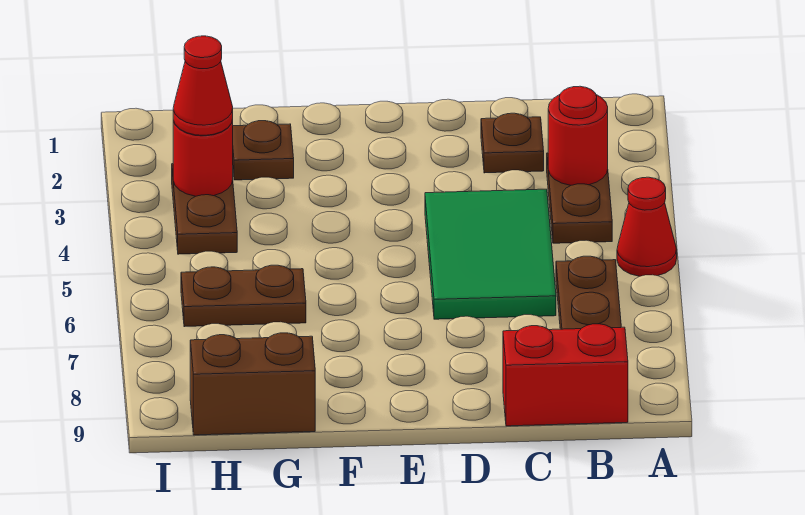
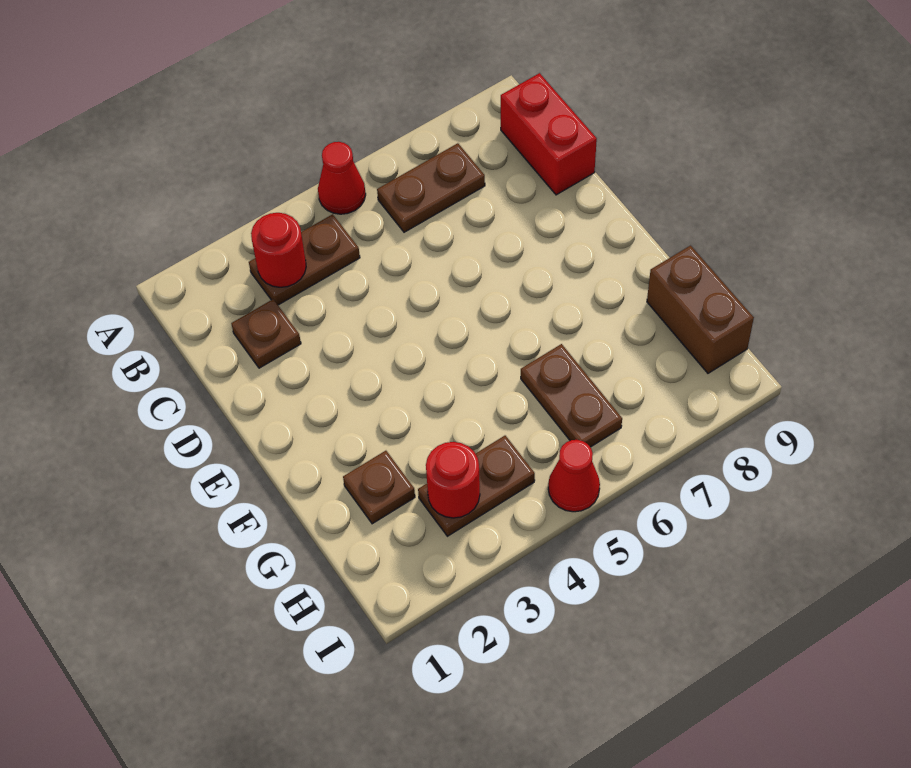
green 2x3 tile [425,189,556,319] -> none
red 1x1 cone [173,36,233,135] -> red 1x1 cone moved to [548,440,600,512]

